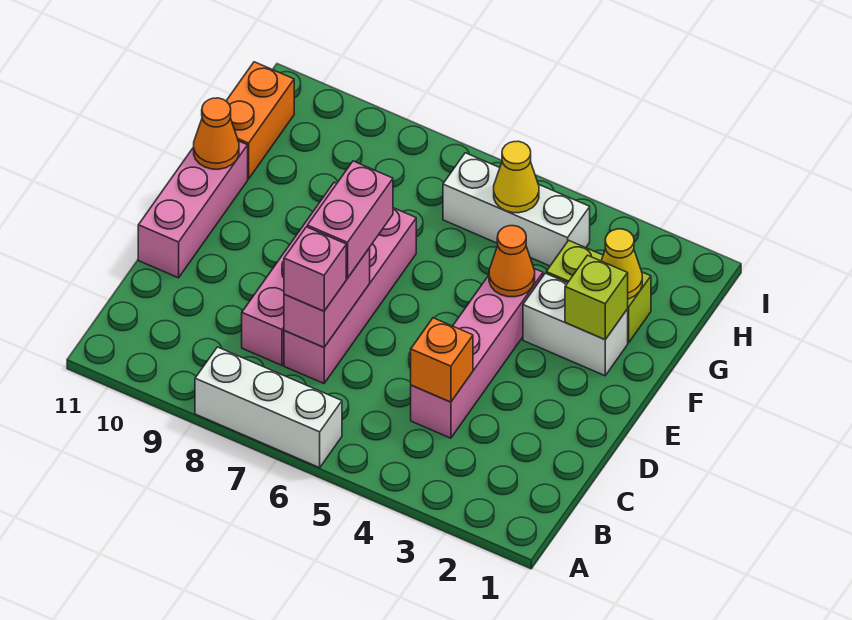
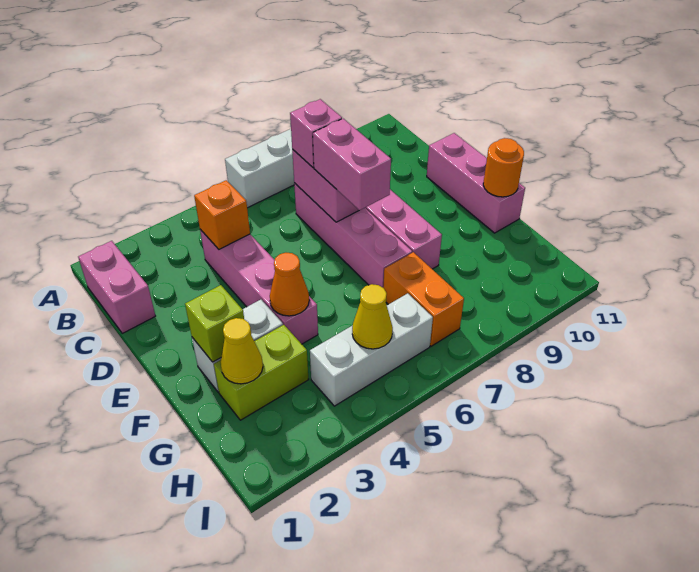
none -> pink 1x2 brick [78,241,155,333]
orange 1x1 cone [194,98,239,169] -> orange 1x1 round brick [483,138,524,197]
orange 1x2 brick [226,62,294,179] -> orange 1x2 brick moved to [383,252,464,346]

